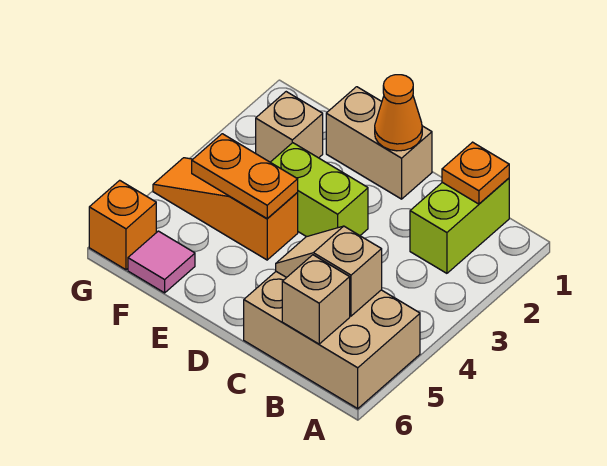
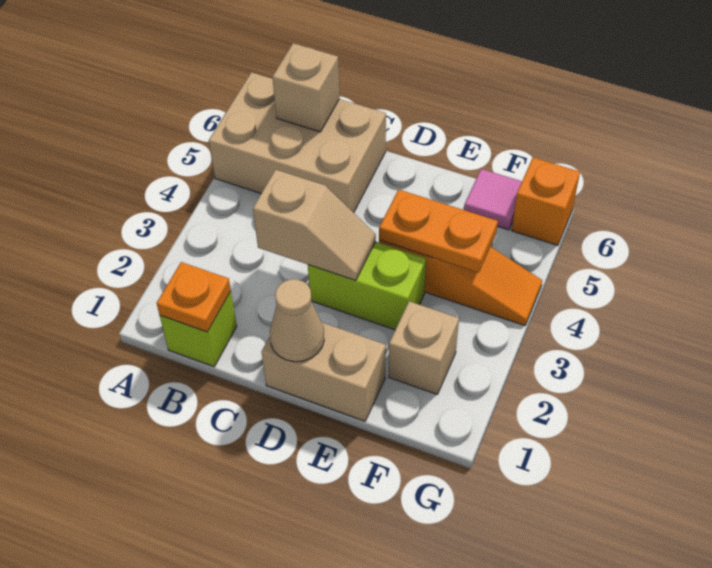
lime 1x2 brick [410,178,509,273] -> lime 1x1 brick [160,292,237,367]
tan 1x2 slope [276,226,382,316] -> tan 1x2 slope moved to [253,170,376,280]
orange 1x1 cone [375,75,422,151] -> tan 1x1 cone [270,279,324,362]

